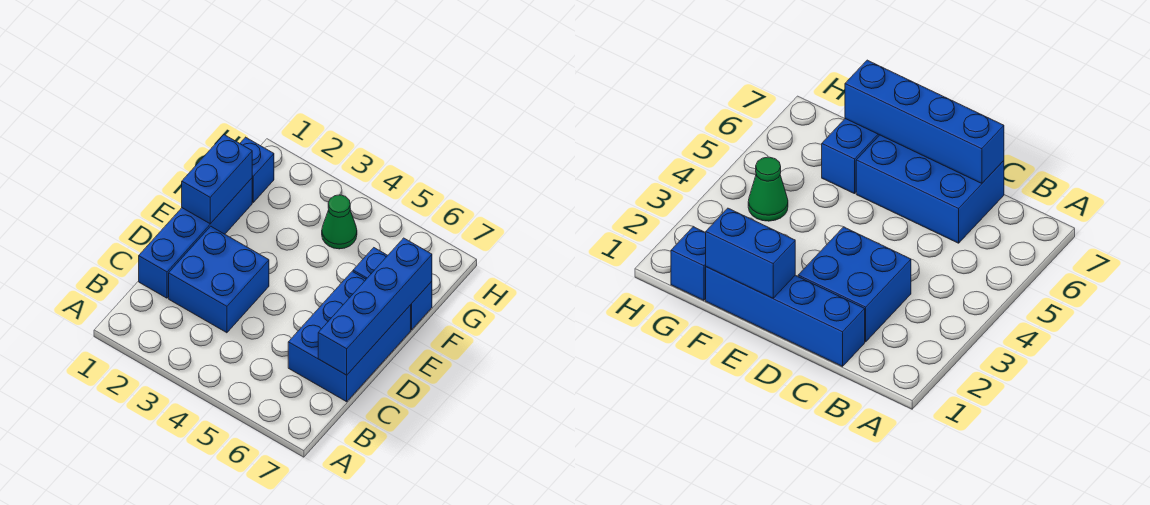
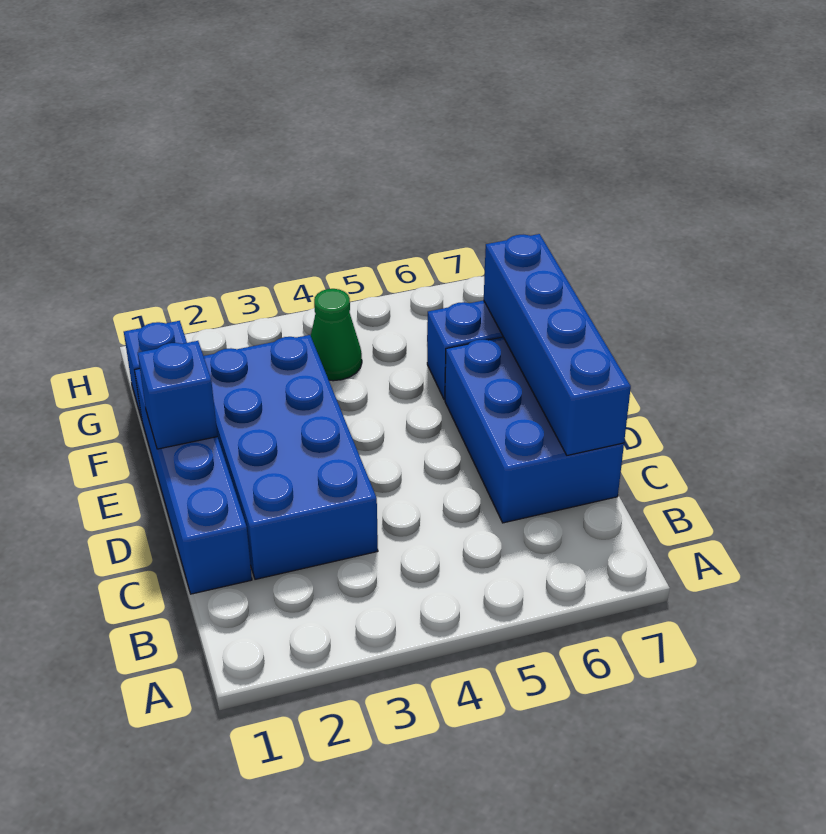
blue 2x2 brick [169,226,269,333] -> blue 2x4 brick [204,335,378,579]
blue 1x2 brick [182,135,252,224] -> blue 1x1 brick [138,341,217,449]

